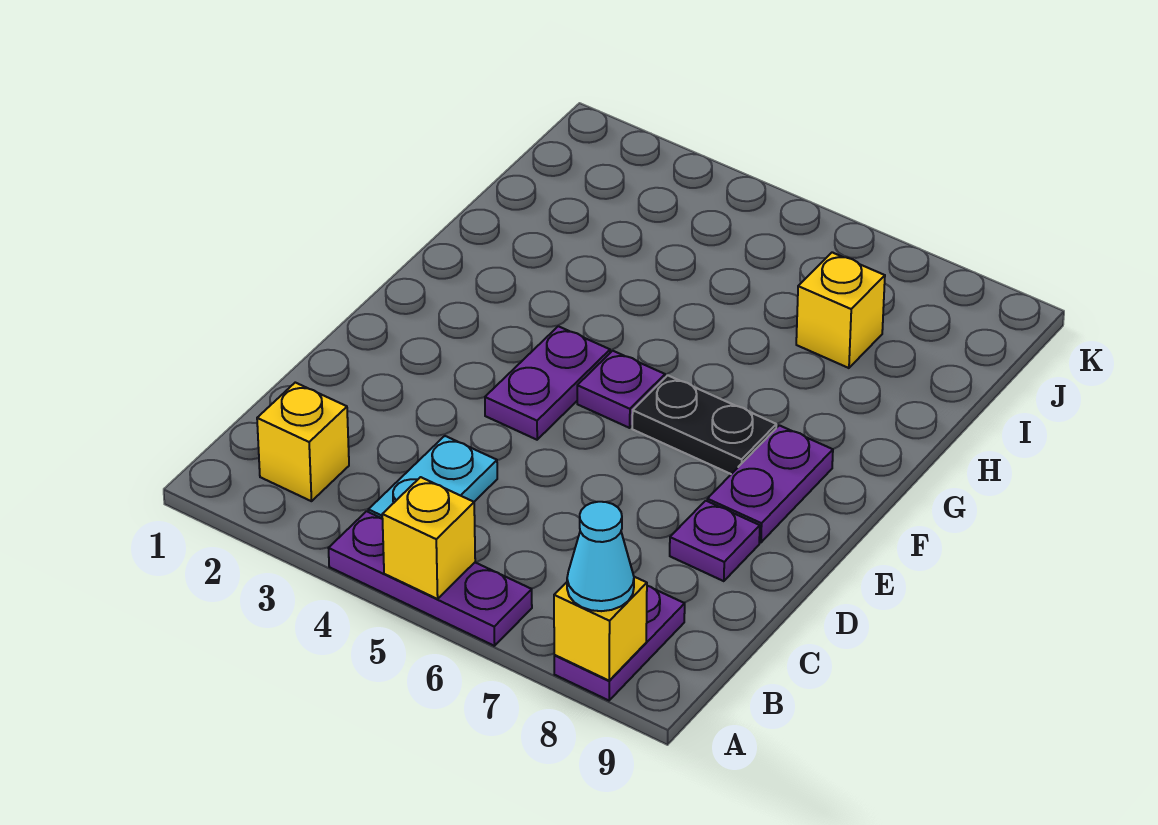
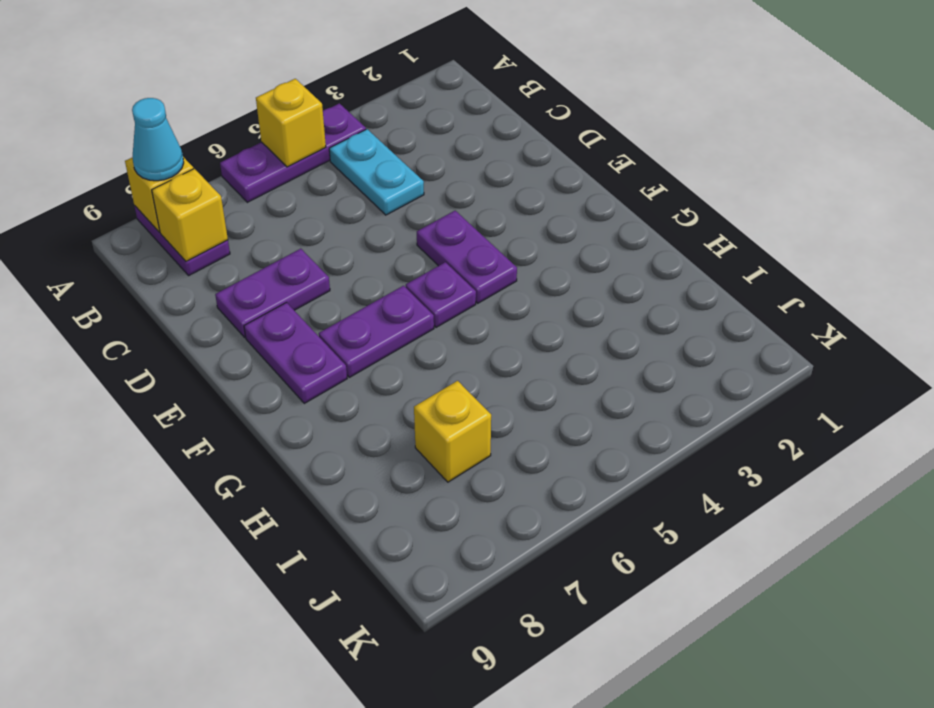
yellow 1x1 brick [257,383,349,501] -> yellow 1x1 brick moved to [152,169,228,261]
purple 1x1 plate [670,501,760,581] -> purple 1x2 plate [215,249,330,337]
black 1x2 plate [632,375,776,474] -> purple 1x2 plate [319,286,434,377]

